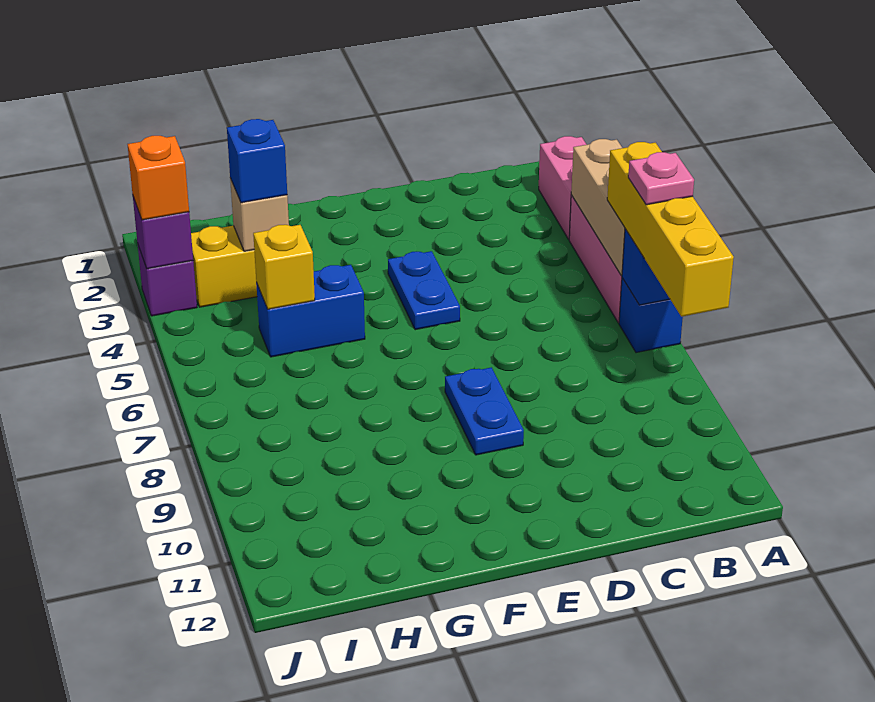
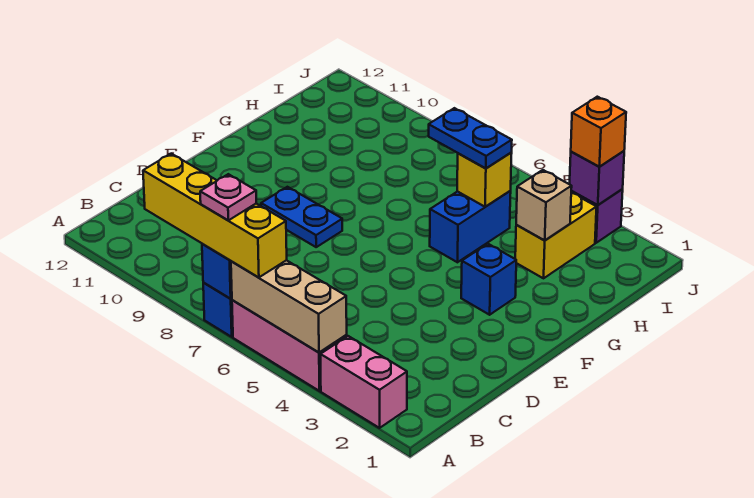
blue 1x2 plate [388,251,460,330] -> blue 1x2 plate moved to [429,108,512,169]
blue 1x1 brick [227,119,287,203] -> blue 1x1 brick moved to [461,244,516,315]

